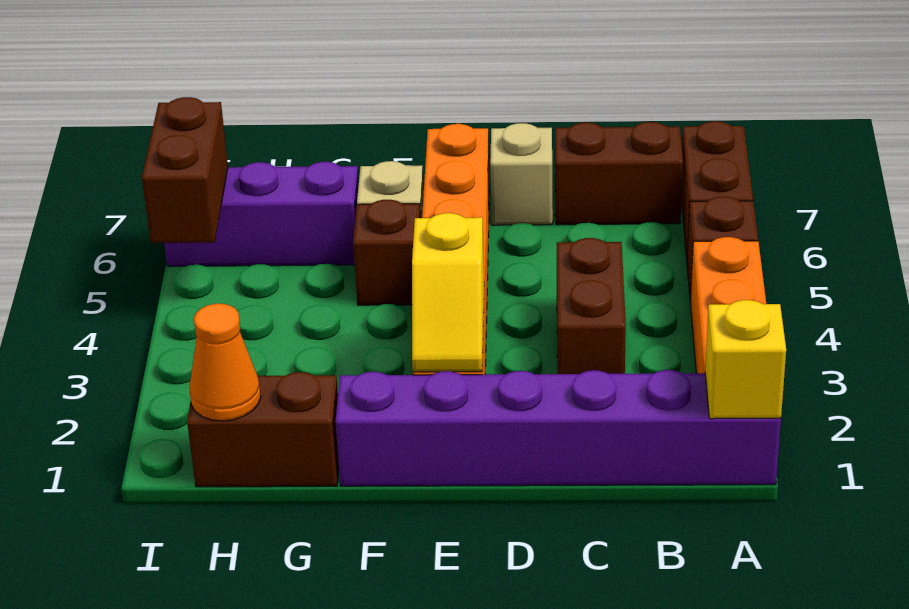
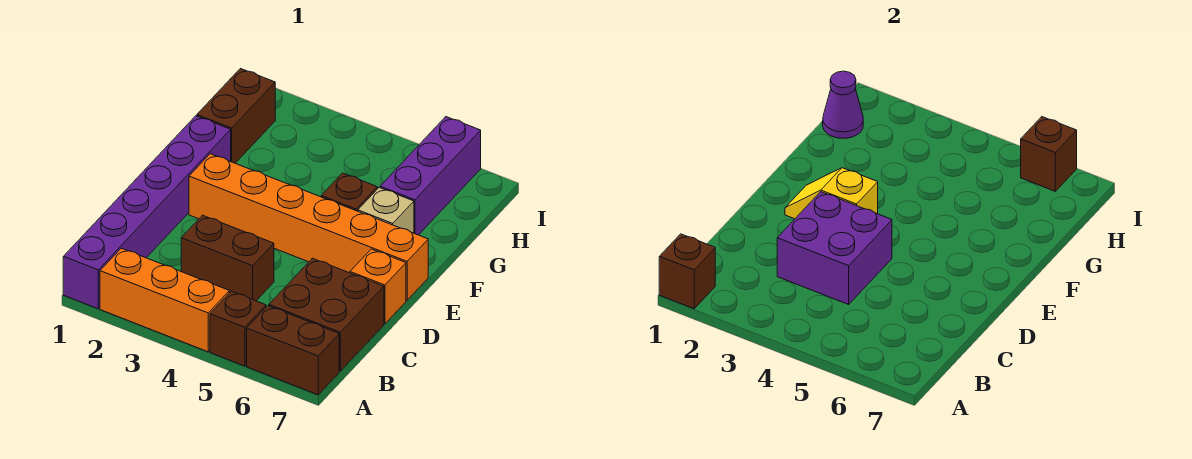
yellow 1x1 brick [705,300,786,419] -> brown 1x1 brick [659,234,715,309]
brown 1x2 brick [555,122,683,225] -> brown 2x2 brick [269,258,384,371]
none -> purple 2x2 brick [777,192,892,304]
tan 1x1 brick [490,123,553,225] -> orange 1x1 brick [350,249,406,324]
orange 1x1 cone [190,304,261,421] -> purple 1x1 cone [823,71,863,138]
brown 1x2 brick [142,97,228,243] -> brown 1x1 brick [1020,117,1077,191]

